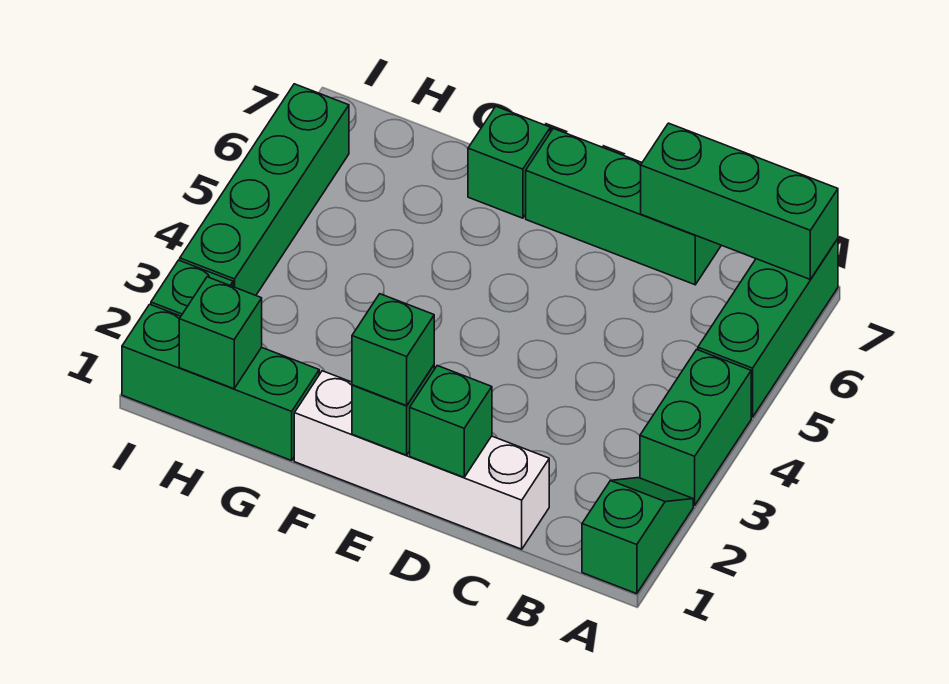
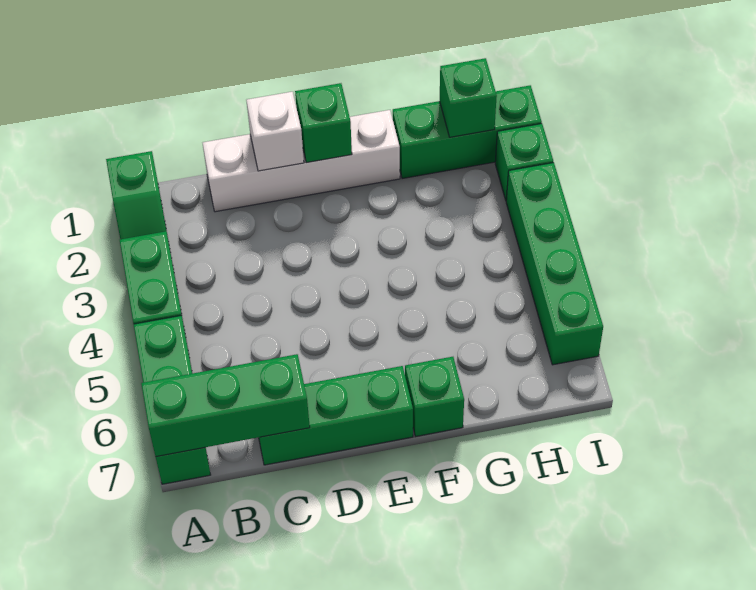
green 1x1 brick [410,366,492,477] -> white 1x1 brick [246,92,304,171]
green 1x1 brick [352,294,434,406] -> none

